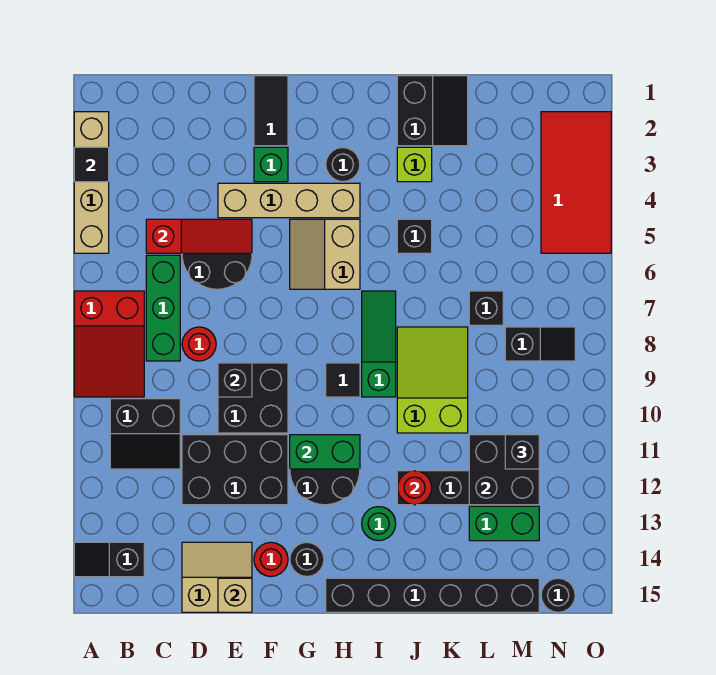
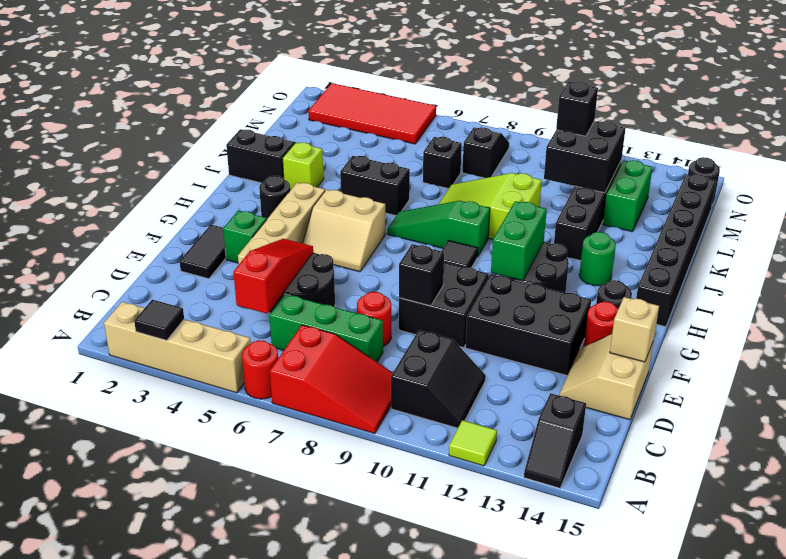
none -> lime 1x1 tile [449,420,497,466]
black 2x3 brick [182,435,288,505] -> black 2x3 brick turned to [465,274,591,376]
black 1x2 tile [254,76,288,146] -> black 1x2 tile turned to [179,225,226,279]
black 1x1 brick [397,219,432,253] -> black 1x2 brick [340,156,410,216]
red 1x1 round brick [398,471,432,505] -> red 1x1 round brick moved to [242,340,278,399]

